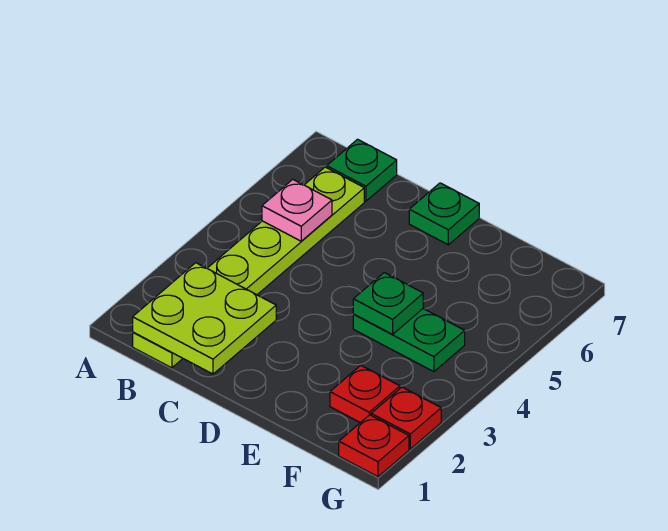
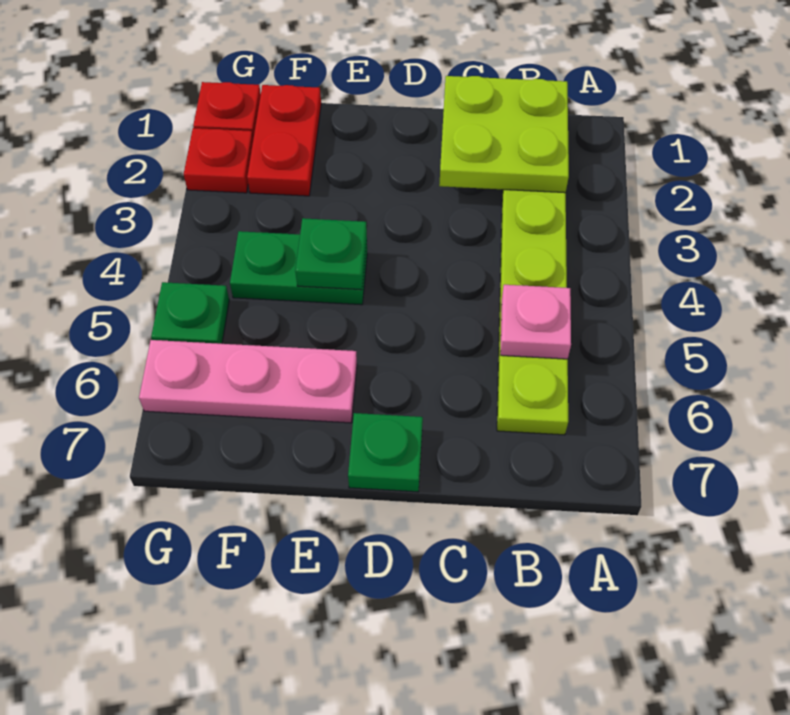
green 1x1 plate [327,139,397,201] -> green 1x1 plate moved to [151,282,229,344]
none -> pink 1x3 plate [139,340,357,423]
red 1x1 plate [330,365,400,423] -> red 1x2 plate [247,85,321,196]

